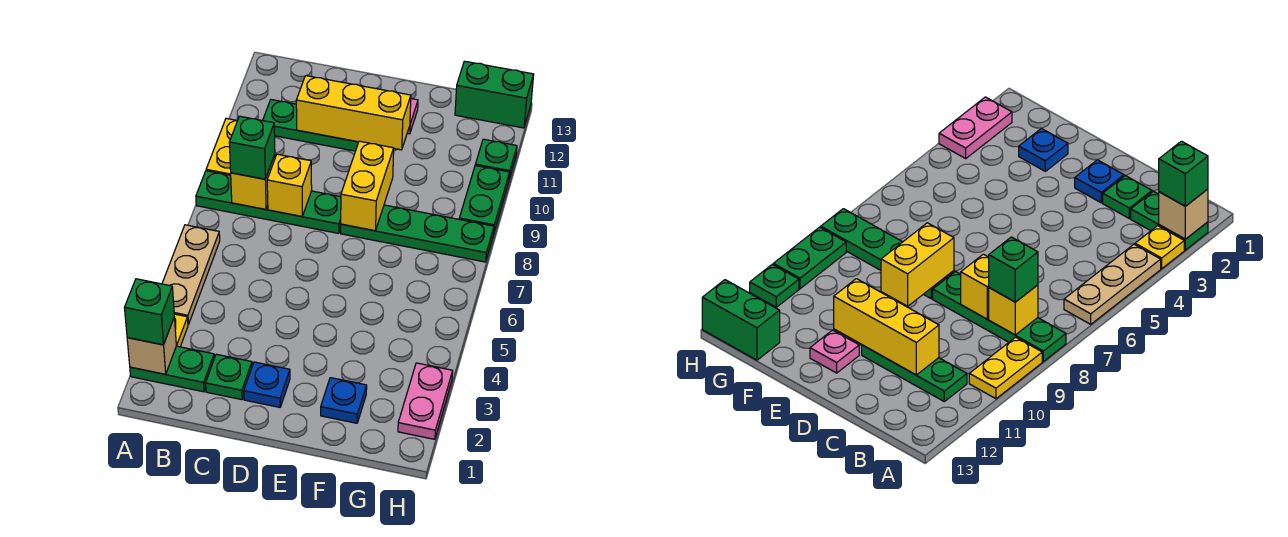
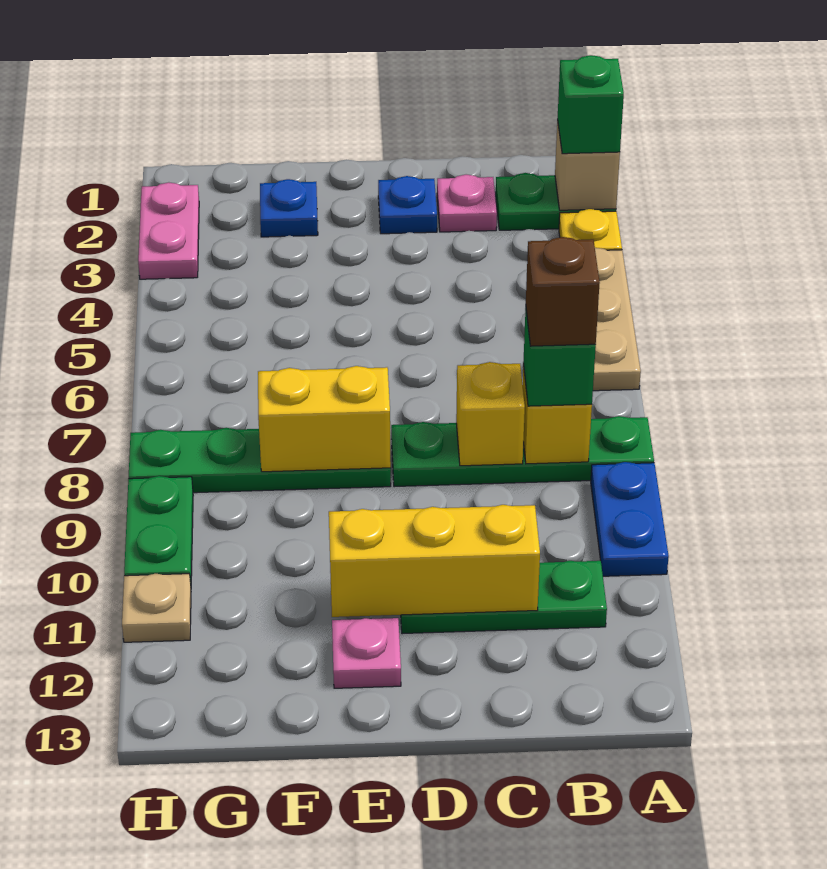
yellow 1x2 plate [206,118,237,175] -> blue 1x2 plate [591,462,669,576]
none -> brown 1x1 brick [526,237,600,346]
green 1x1 plate [206,354,252,400] -> pink 1x1 plate [437,174,497,232]
yellow 1x2 brick [341,141,394,231] -> yellow 1x2 brick turned to [258,366,391,472]
green 1x2 brick [455,61,534,128] -> none
green 1x1 plate [475,139,517,179] -> tan 1x1 plate [122,574,191,642]

